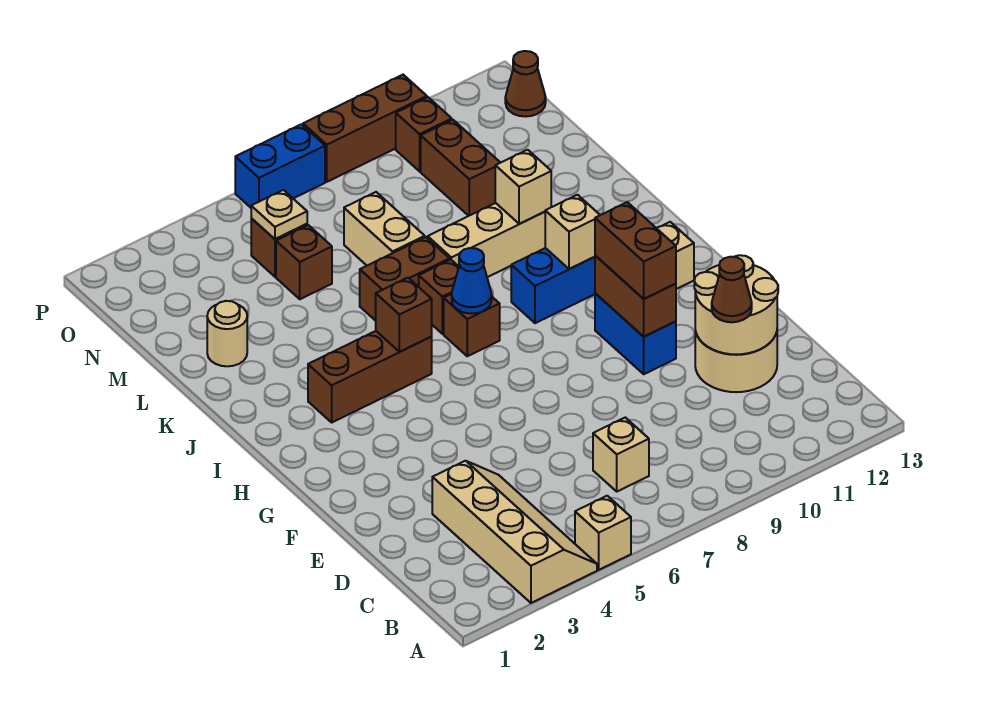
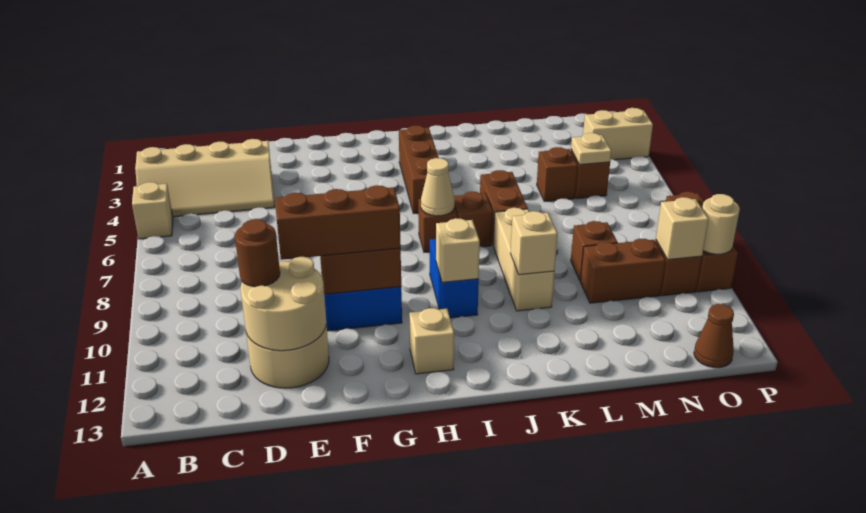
tan 1x1 brick [593,417,649,491] -> tan 1x1 brick moved to [656,197,709,260]
brown 1x1 cone [712,257,752,322] -> brown 1x1 round brick [235,219,280,287]
brown 1x2 brick [595,202,676,299] -> brown 1x3 brick [275,185,401,260]
brown 1x1 brick [376,278,432,352] -> brown 1x1 brick moved to [571,221,618,280]
blue 1x1 cone [452,248,492,314] -> tan 1x1 cone [421,158,455,216]
tan 1x1 round brick [207,301,247,366] -> tan 1x1 round brick moved to [702,194,740,254]
tan 1x2 brick [344,192,425,265] -> tan 1x2 brick moved to [583,108,653,160]
blue 1x2 brick [235,124,325,208] -> none

